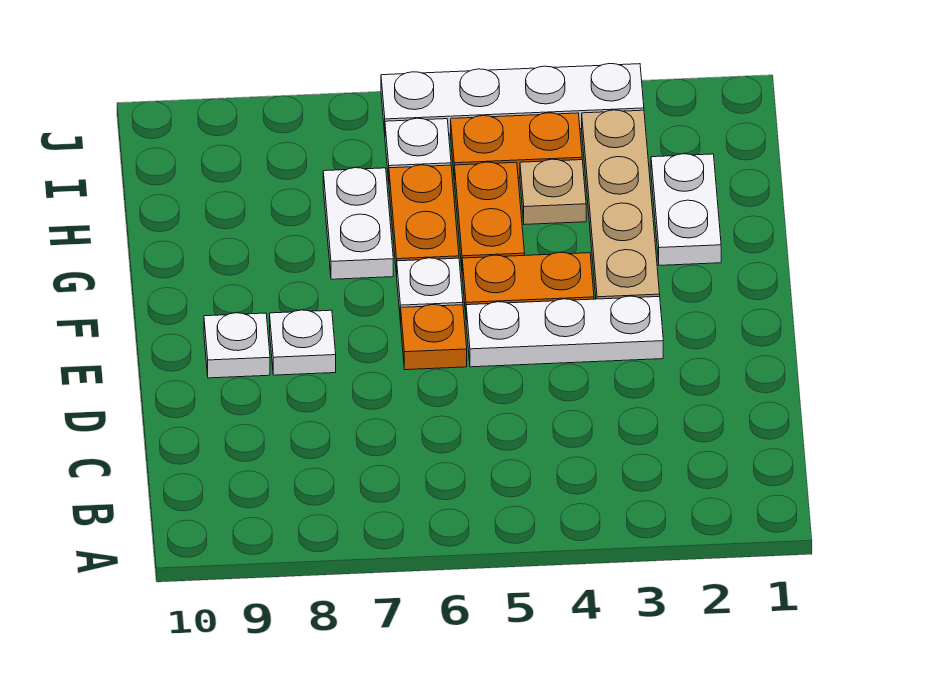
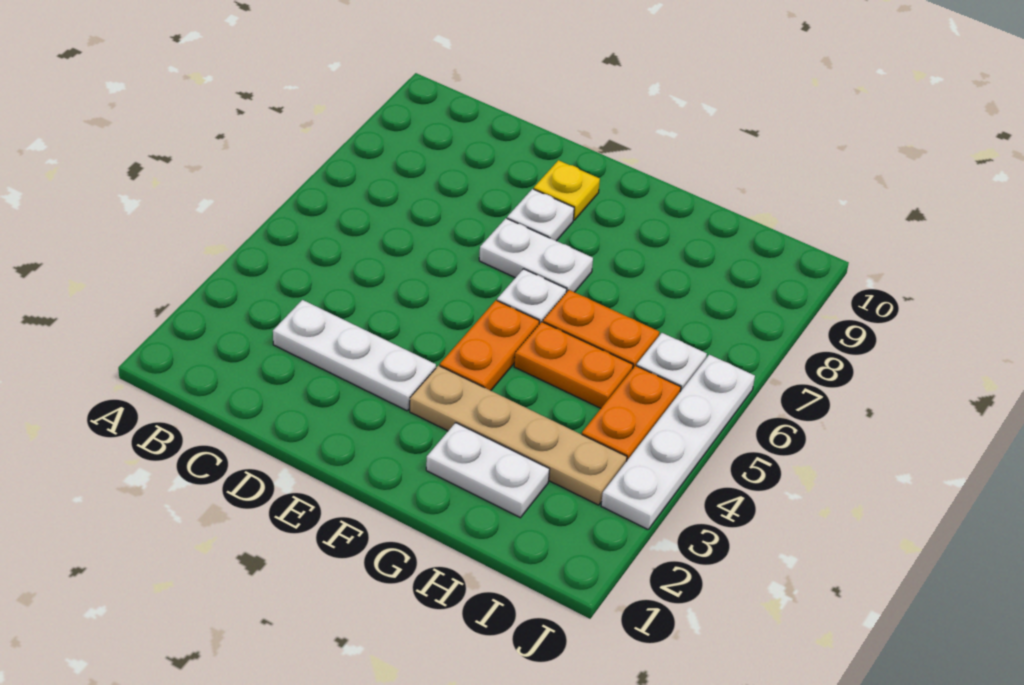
white 1x3 plate [466,296,663,367] -> white 1x3 plate turned to [273,300,436,411]
orange 1x1 plate [401,305,467,370] -> none
white 1x1 plate [204,313,270,378] -> yellow 1x1 plate [534,160,600,220]
white 1x2 plate [323,168,393,279] -> white 1x2 plate moved to [479,218,593,292]
tan 1x1 plate [520,159,586,225] -> none

